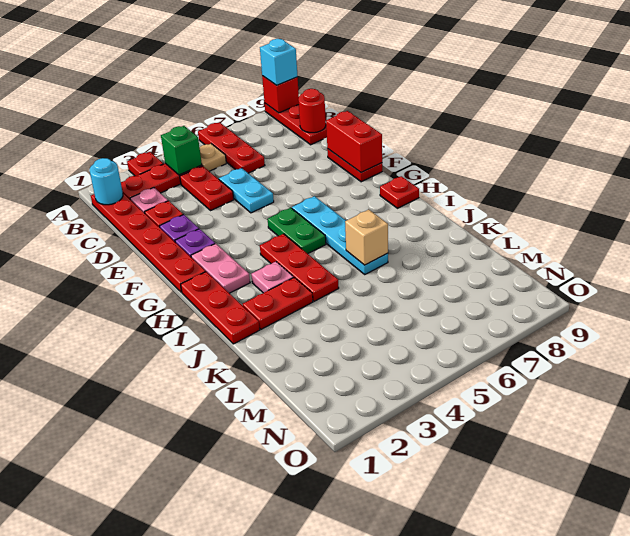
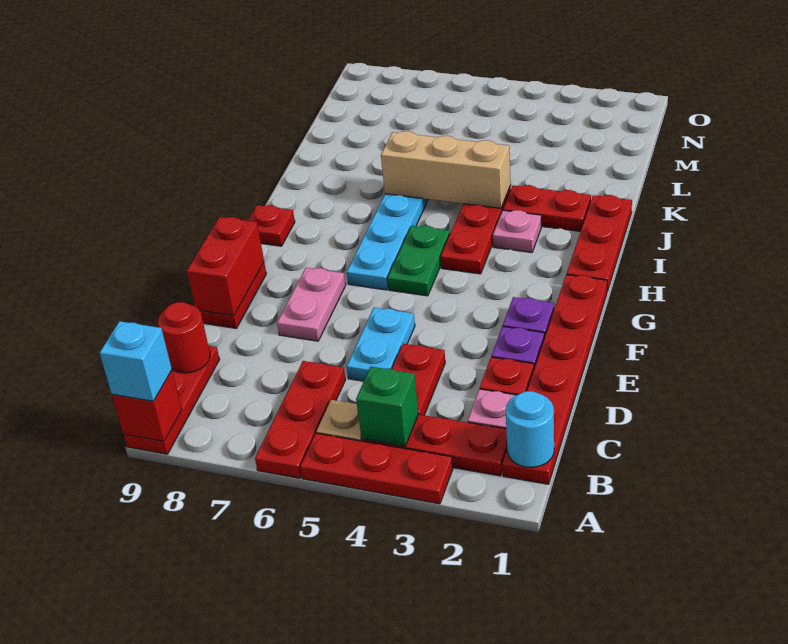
red 1x1 plate [127,152,163,176] -> red 1x3 plate [300,433,453,504]
pink 1x2 plate [191,244,250,293] -> pink 1x2 plate moved to [277,268,346,341]
tan 1x1 brick [345,209,388,265] -> tan 1x3 brick [381,131,511,208]

